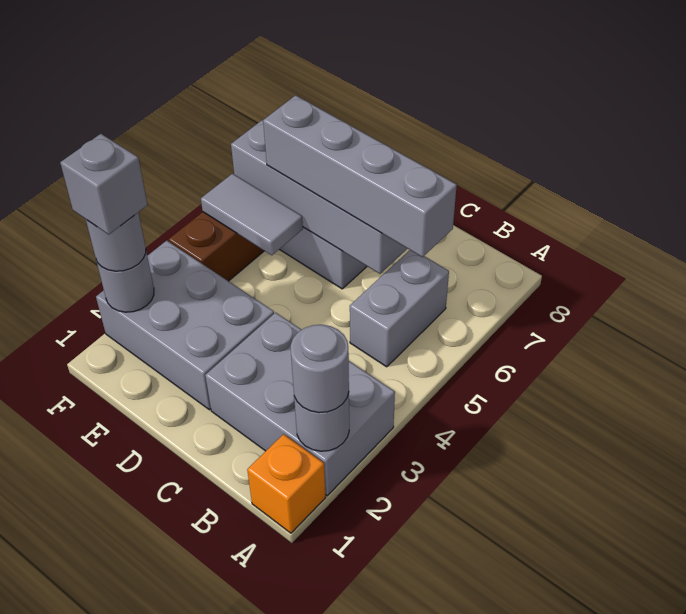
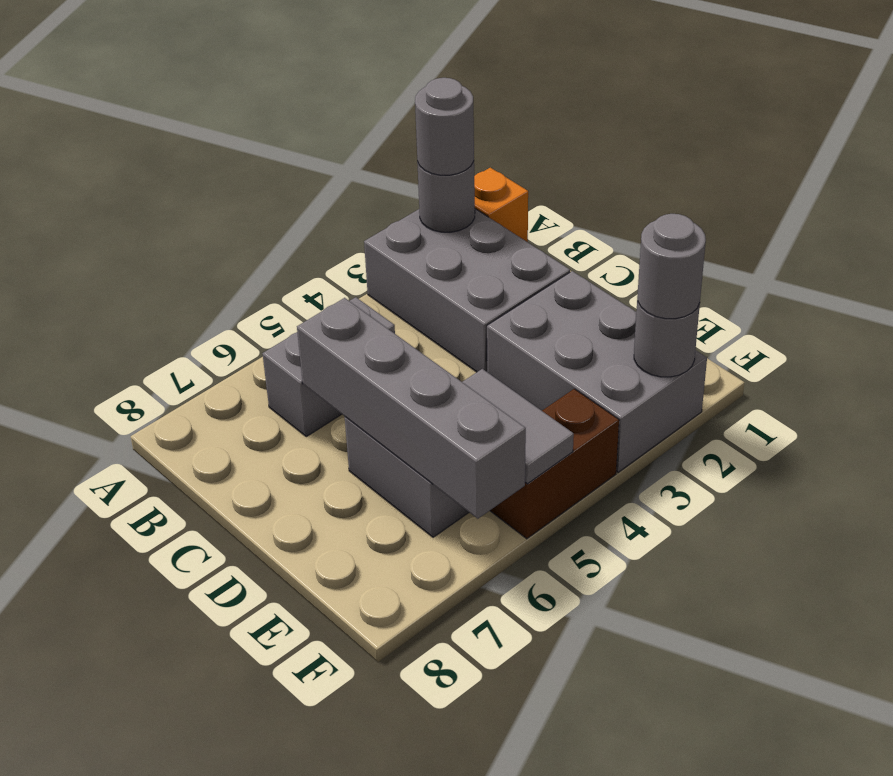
grey 1x4 brick [263,95,457,257] -> none
grey 1x1 brick [60,134,147,234] -> none

